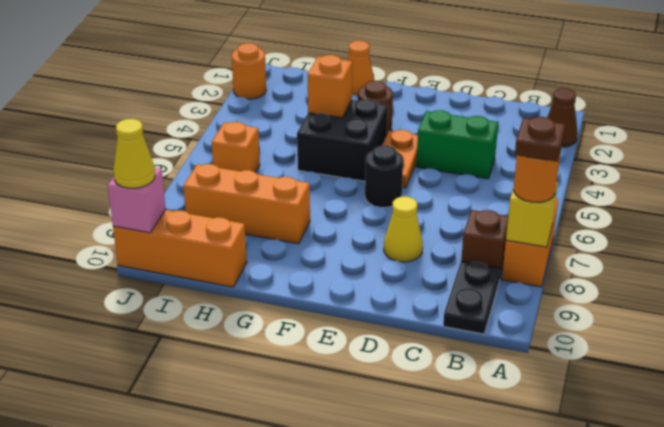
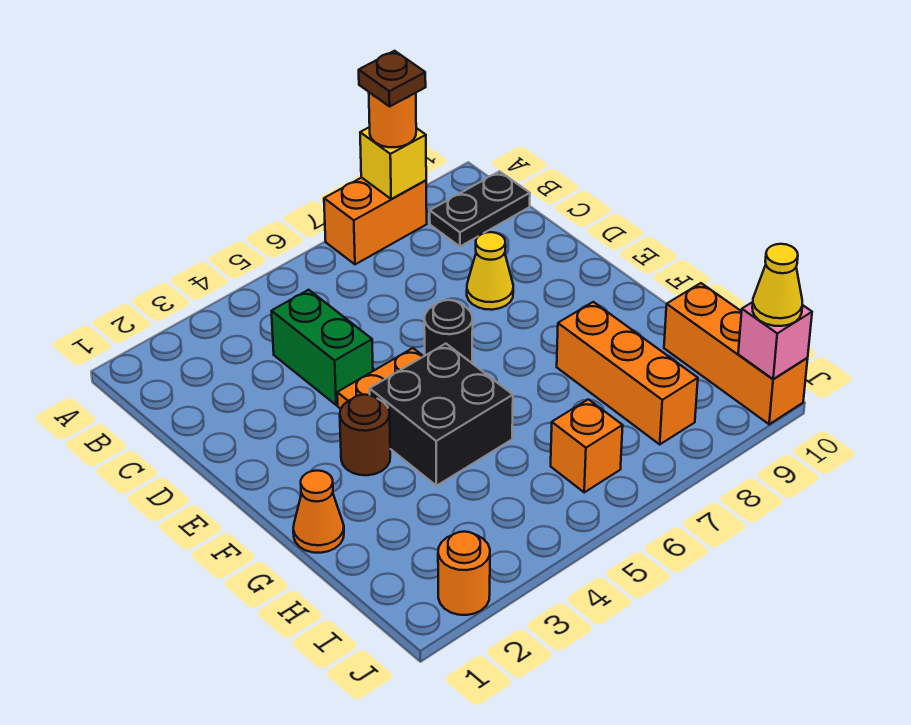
brown 1x1 cone [547,88,578,147] -> none
brown 1x1 brick [461,210,508,277] -> none
orange 1x1 brick [308,55,352,118] -> none

